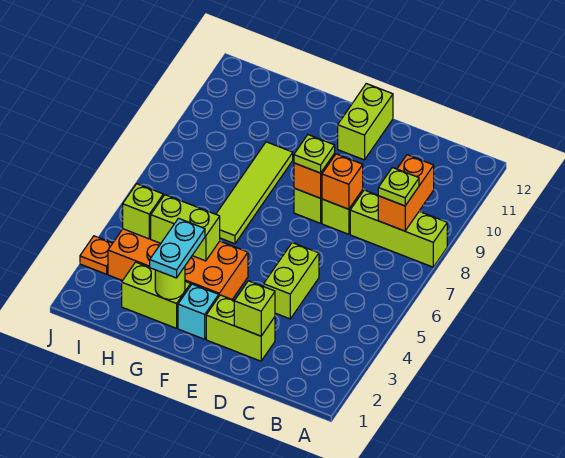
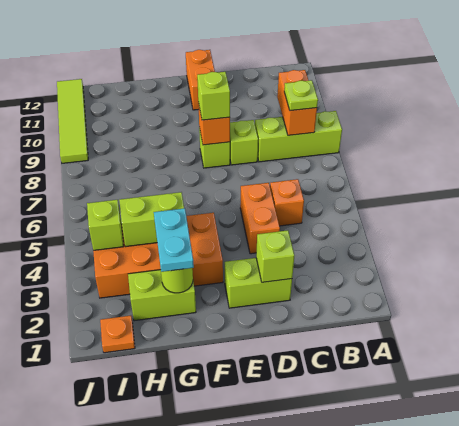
lime 1x2 brick [264,243,319,319] -> orange 1x2 brick [240,183,280,254]
orange 1x1 brick [322,154,363,209] -> orange 1x1 brick moved to [270,179,304,226]
lime 1x1 plate [294,135,335,173] -> lime 1x1 brick [197,72,230,120]
lime 1x2 brick [338,84,393,160] -> orange 1x2 brick [186,50,215,110]
cyan 1x1 brick [178,284,219,339] -> none
lime 1x4 tile [216,142,293,244] -> lime 1x4 tile moved to [57,79,88,163]
orange 1x1 plate [80,236,113,274] -> orange 1x1 plate moved to [100,316,135,353]

